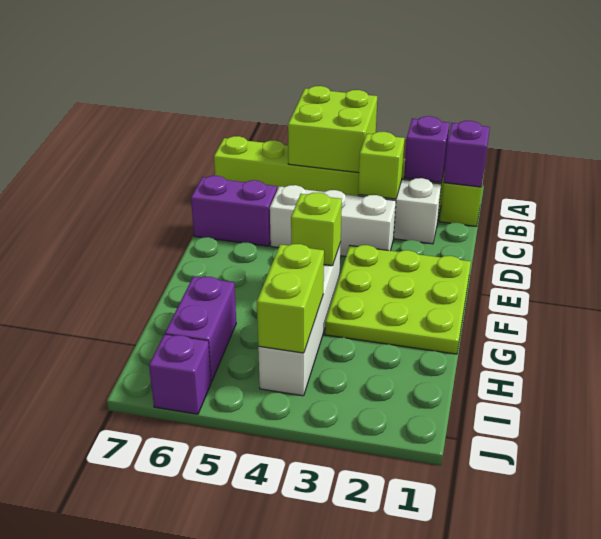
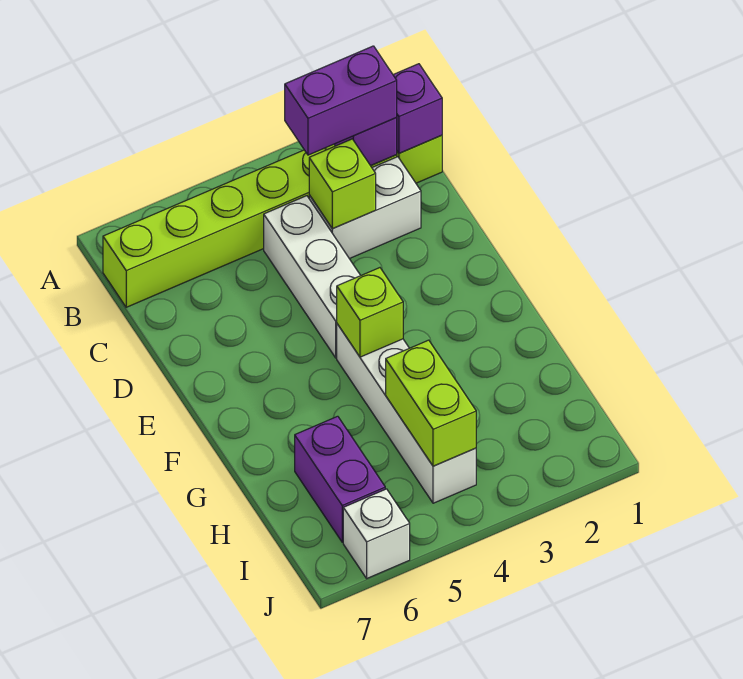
lime 2x2 brick [288,86,377,173] -> none
white 1x3 brick [270,185,396,256] -> white 1x3 brick turned to [264,196,361,358]
purple 1x2 brick [191,176,277,246] -> purple 1x2 brick moved to [285,46,397,155]
lime 3x3 plate [325,245,471,354] -> none
purple 1x1 brick [149,334,211,414] -> white 1x1 brick [343,489,410,578]

